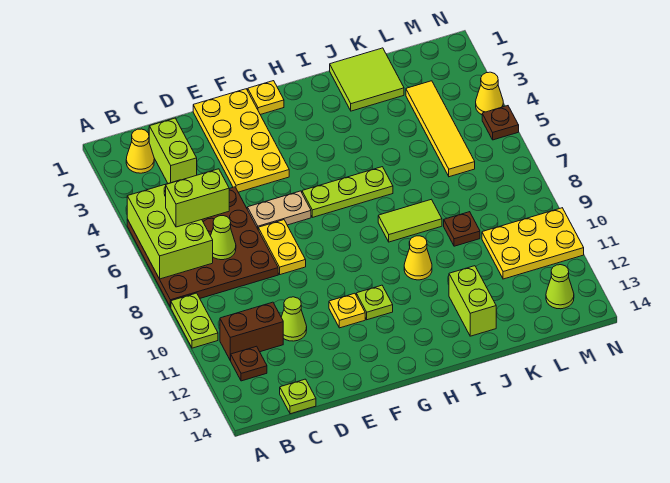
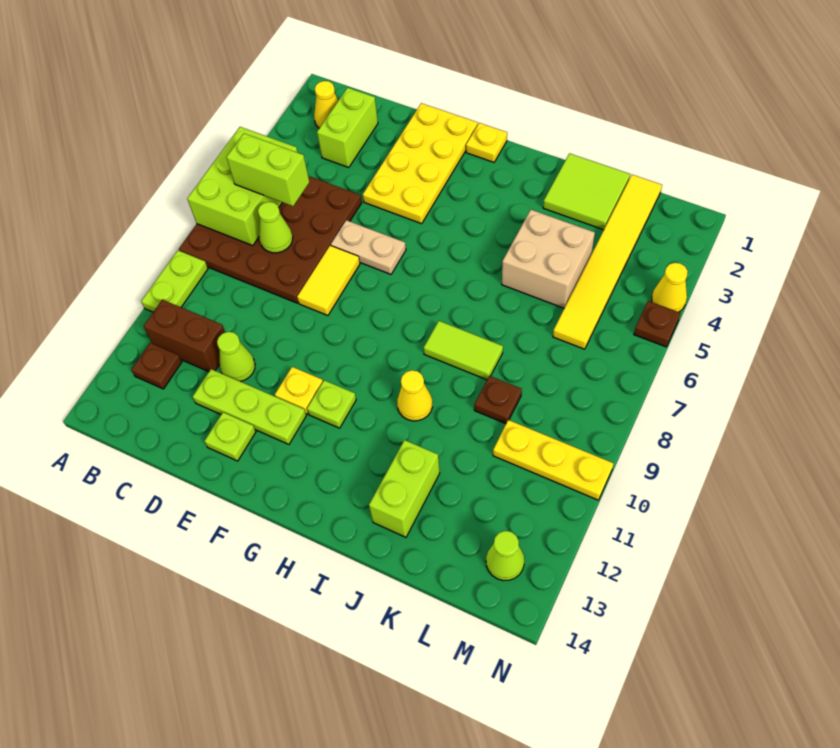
lime 1x1 plate [280,379,316,414] -> lime 1x1 plate moved to [205,412,256,461]
yellow 1x2 plate [258,220,306,275] -> yellow 1x2 tile [297,246,360,316]
lime 1x3 plate [302,167,393,217] -> lime 1x3 plate moved to [193,369,306,444]
none -> tan 2x2 brick [502,210,595,308]
yellow 1x4 tile [406,81,475,177] -> yellow 1x6 tile [553,175,662,349]
yellow 2x3 plate [482,208,584,279] -> yellow 1x3 plate [493,420,614,500]

